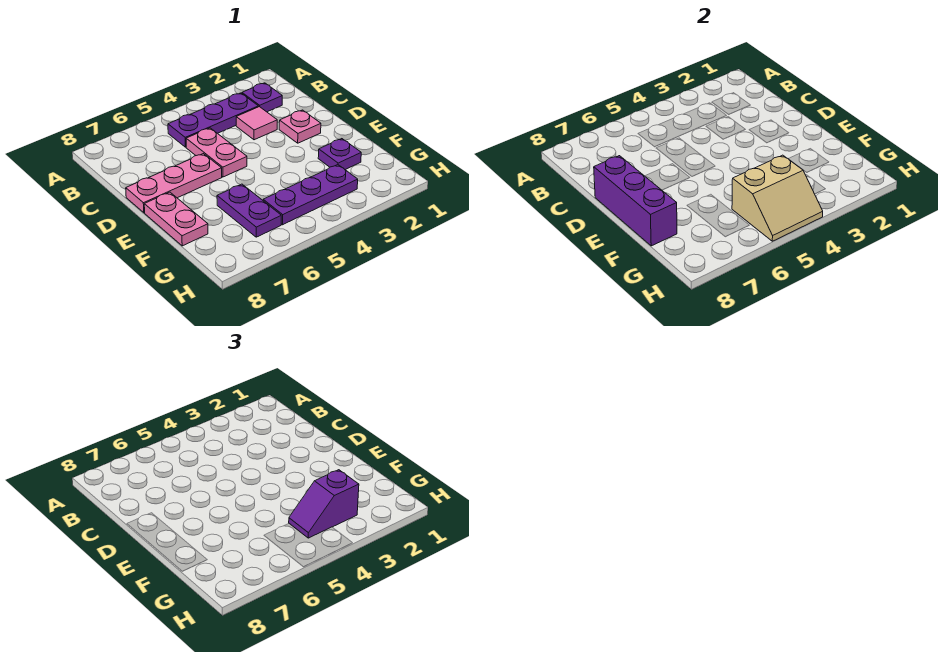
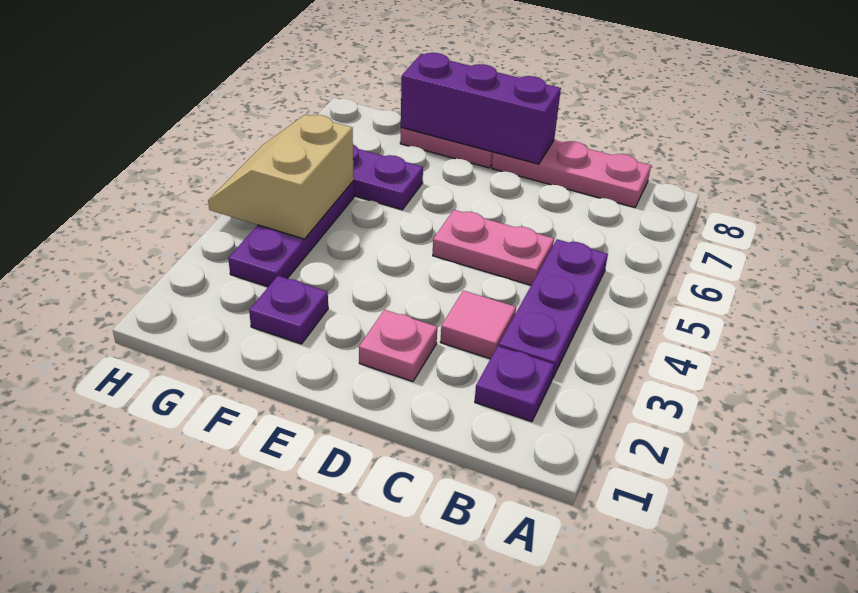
pink 1x3 plate [126,154,222,213] -> pink 1x3 plate turned to [492,140,651,207]
purple 1x2 slope [289,470,359,538] -> none

